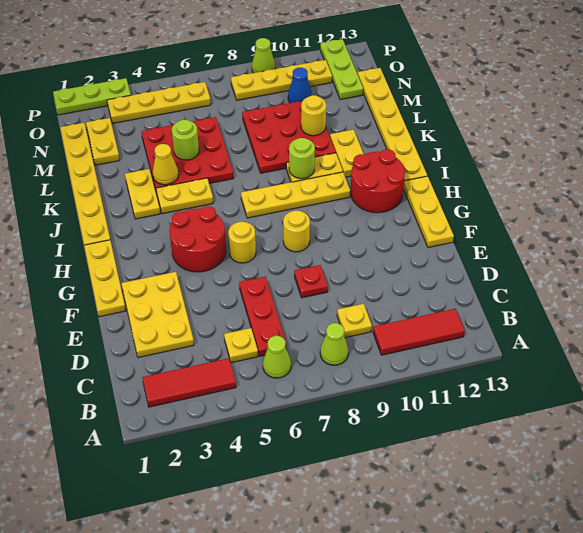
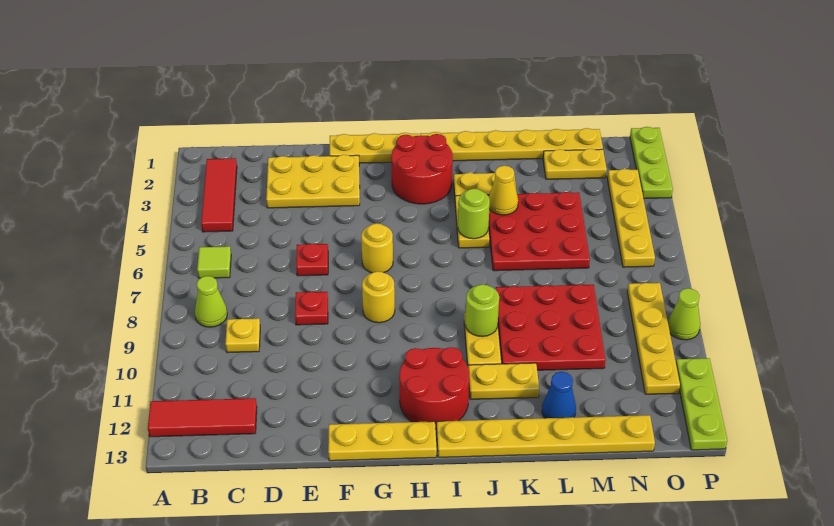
lime 1x1 cone [263,336,291,378] -> lime 1x1 tile [197,246,231,278]
red 1x3 tile [373,309,465,355] -> red 1x3 tile turned to [148,398,257,437]
yellow 1x1 plate [224,328,258,363] -> none
red 1x3 plate [239,277,287,356] -> red 1x1 plate [296,244,328,276]
red 2x2 round brick [169,206,226,272] -> red 2x2 round brick moved to [391,134,453,204]
yellow 1x4 plate [241,172,350,218] -> none
lime 1x1 round brick [172,120,199,160] -> lime 1x1 round brick moved to [458,189,490,239]
yellow 1x1 round brick [301,95,326,136] -> none
blue 1x1 cone [288,68,312,103] -> blue 1x1 cone moved to [542,372,576,418]
lime 1x3 plate [320,39,363,100] -> lime 1x3 plate turned to [676,358,727,450]

